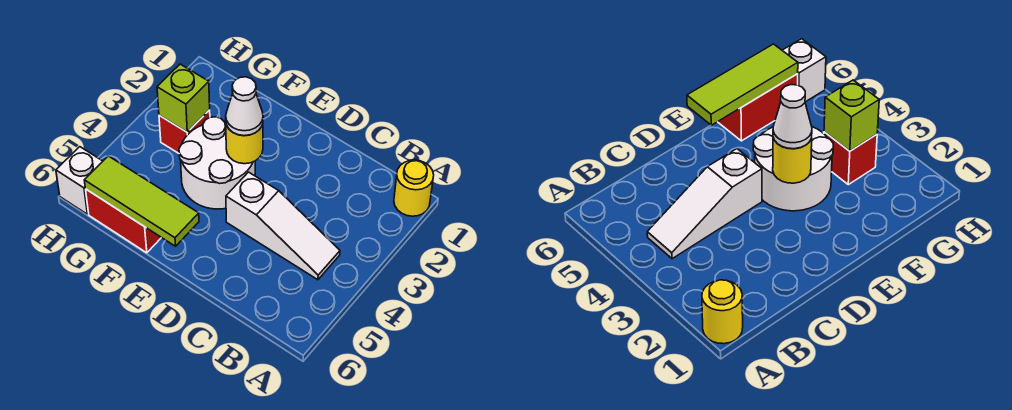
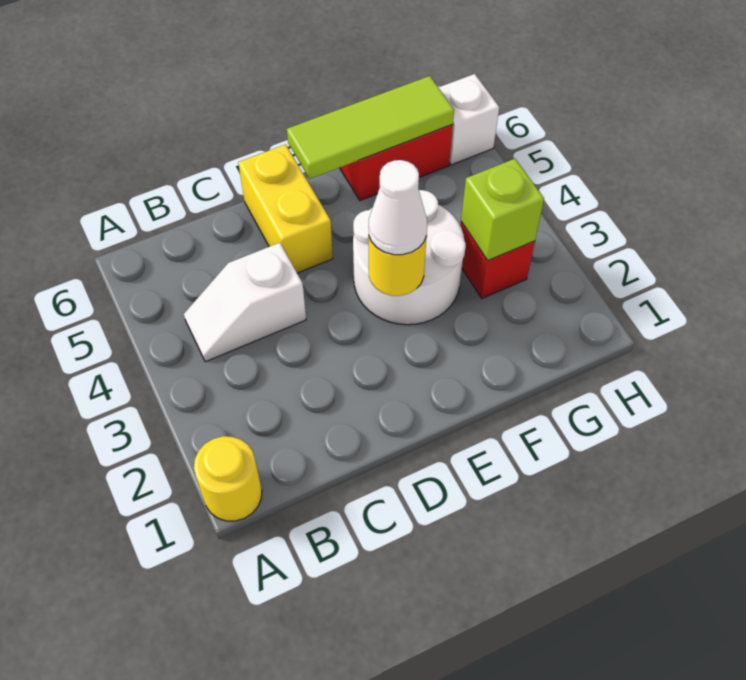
white 1x3 slope [226,172,340,280] -> white 1x2 slope [184,243,306,362]
none -> yellow 1x2 brick [238,144,333,273]

